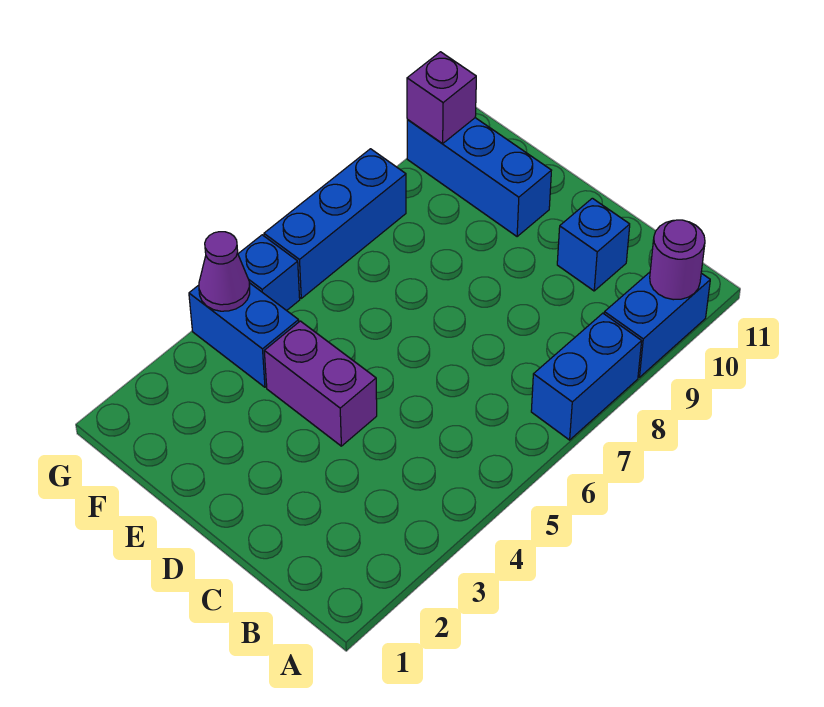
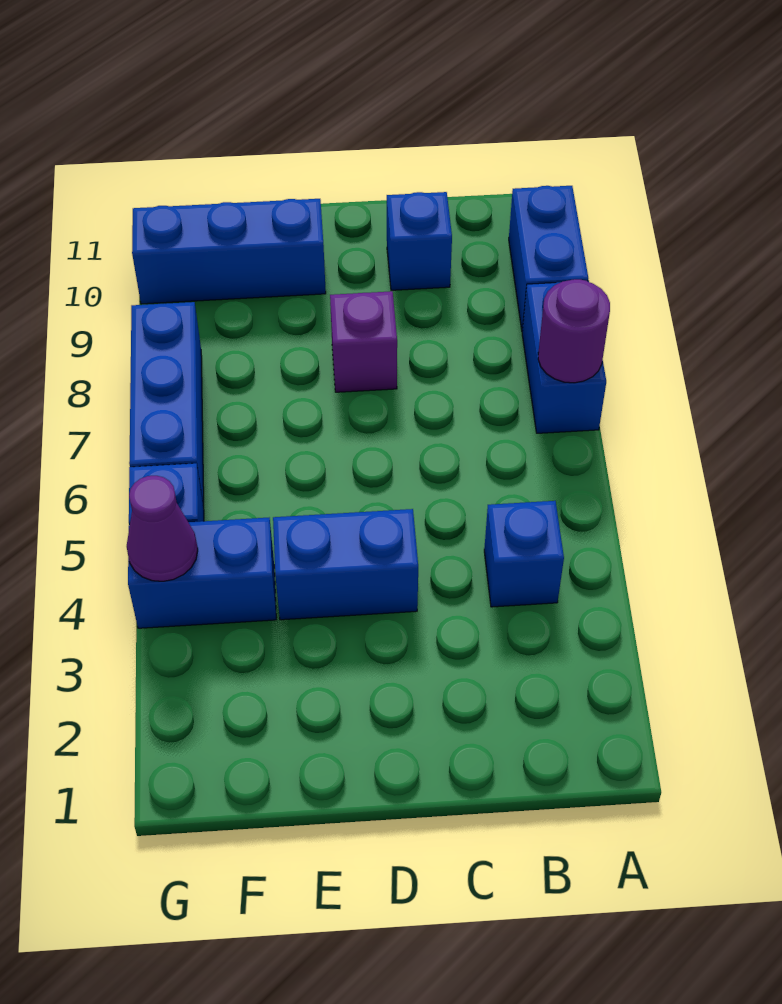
purple 1x1 round brick [650,220,705,300] -> purple 1x1 round brick moved to [538,279,610,383]
none -> blue 1x1 brick [484,501,564,607]
purple 1x2 brick [264,321,377,446] -> blue 1x2 brick [273,509,418,620]
purple 1x1 brick [407,52,476,143] -> purple 1x1 brick moved to [330,291,397,392]

